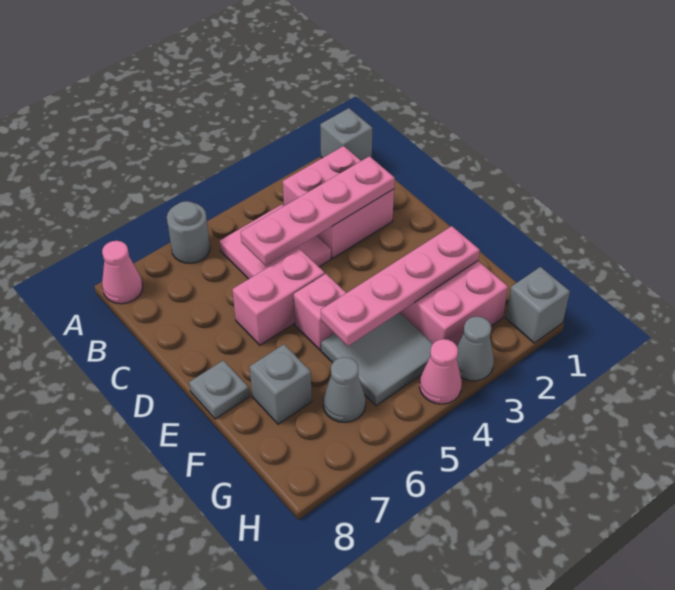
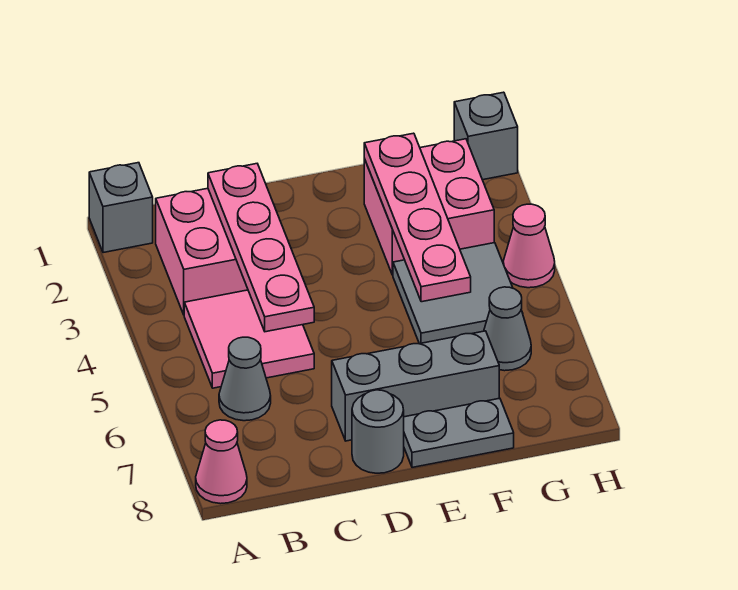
grey 1x1 round brick [167,201,210,263] -> grey 1x1 round brick moved to [352,390,404,473]
pink 1x2 brick [232,249,325,345] -> none
pink 1x1 brick [294,274,346,350] -> none
grey 1x1 plate [189,360,249,419] -> grey 1x2 plate [404,398,514,467]
grey 1x1 brick [250,344,312,424] -> grey 1x3 brick [332,331,499,441]
grey 1x1 cone [457,317,494,381] -> grey 1x1 cone moved to [219,337,271,421]

